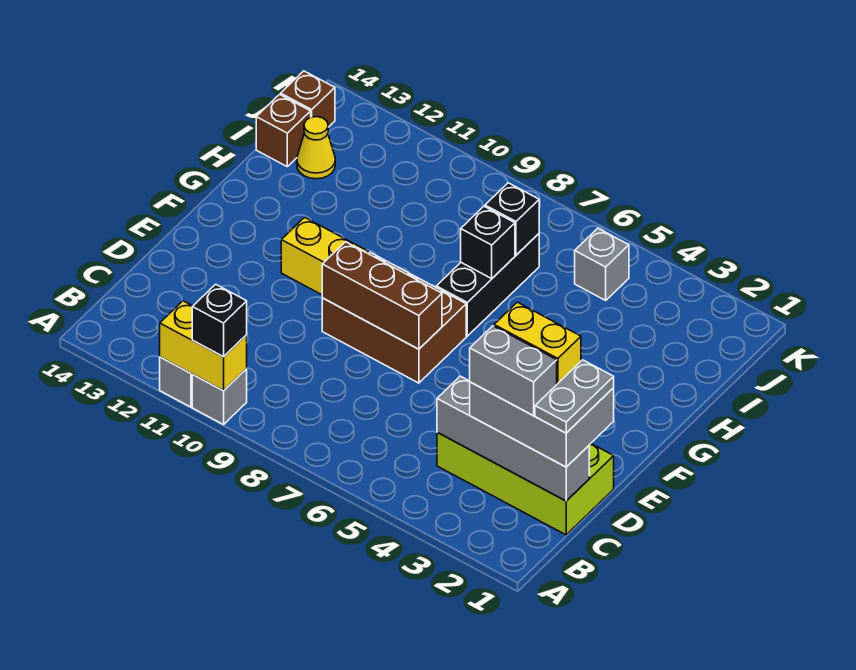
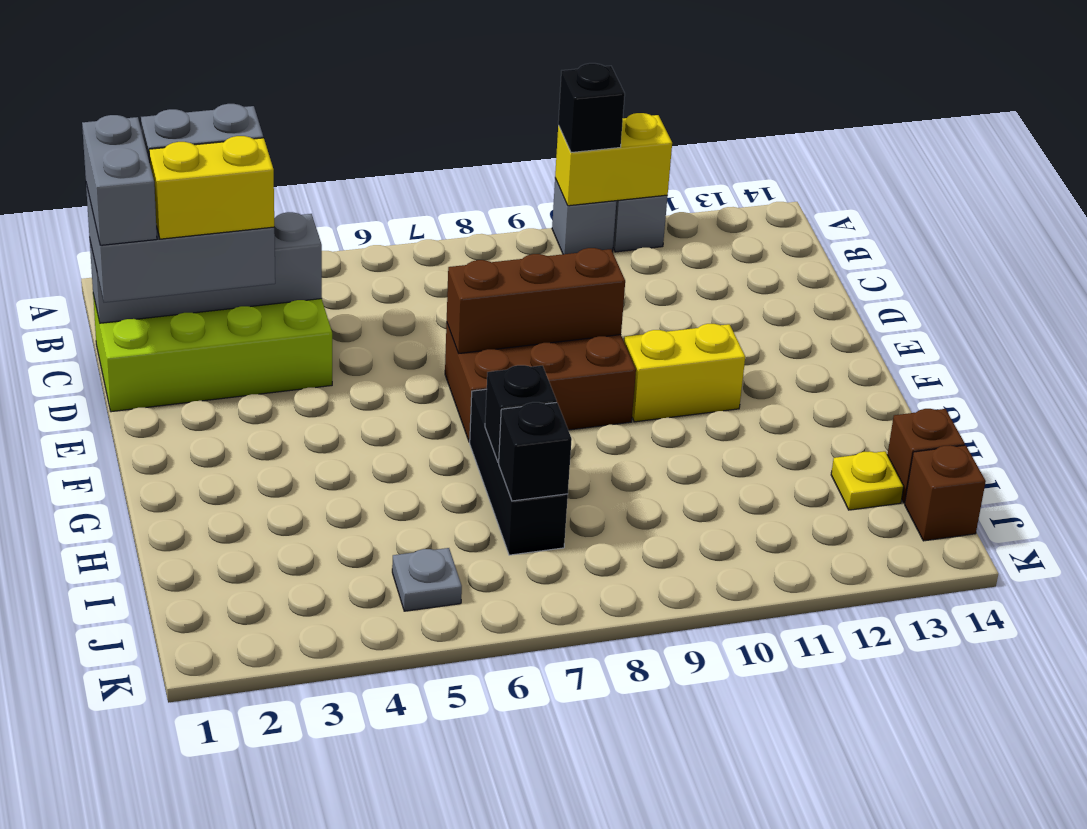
grey 1x2 plate [535,360,614,433] -> grey 1x2 brick [82,115,157,245]
yellow 1x1 cone [297,117,335,179] -> yellow 1x1 plate [831,451,904,510]
grey 1x1 brick [575,228,629,300] -> grey 1x1 plate [392,548,462,611]

